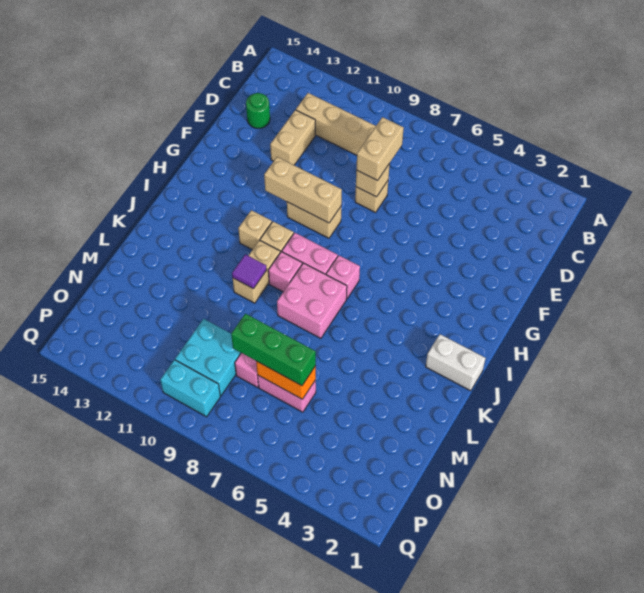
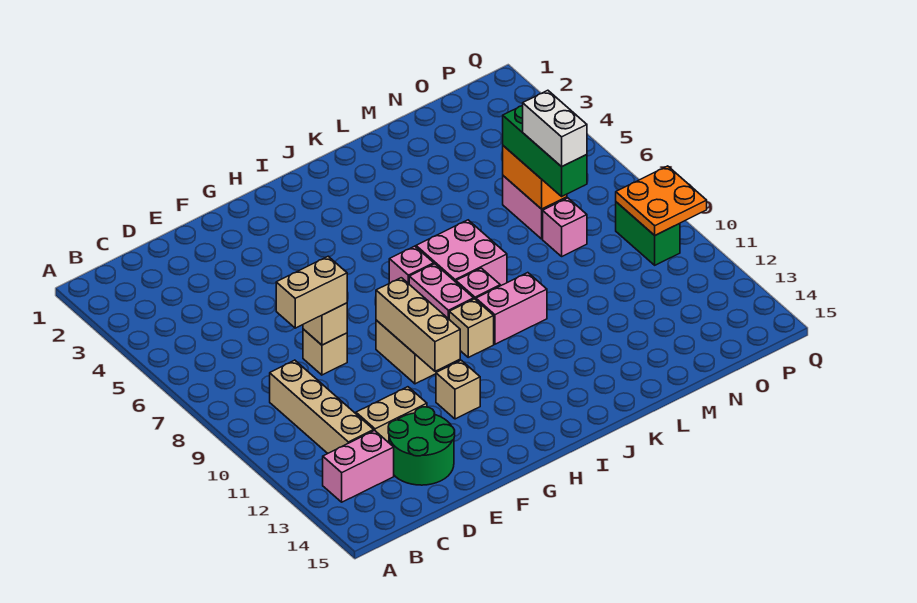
none -> pink 1x2 brick [323,431,394,502]
green 1x1 round brick [246,93,270,128] -> green 2x2 round brick [388,407,455,485]
tan 1x1 brick [238,210,272,250] -> tan 1x1 brick moved to [436,360,480,419]
white 1x2 brick [426,334,485,391] -> white 1x2 brick moved to [522,90,587,167]
tan 1x2 brick [233,240,280,303] -> pink 1x2 brick [476,273,547,344]
purple 1x1 tile [232,254,267,289] -> none
cyan 2x2 brick [175,319,241,396] -> none
cyan 1x2 brick [160,360,220,417] -> green 1x2 brick [616,202,680,265]
none -> orange 2x2 plate [616,166,707,235]

